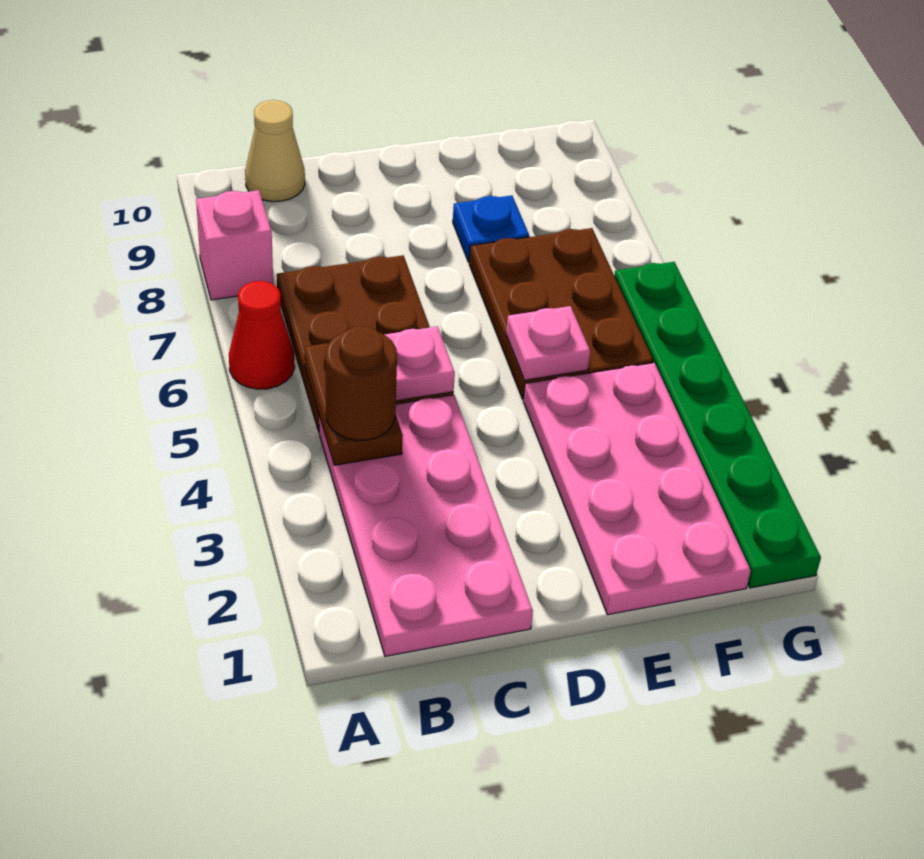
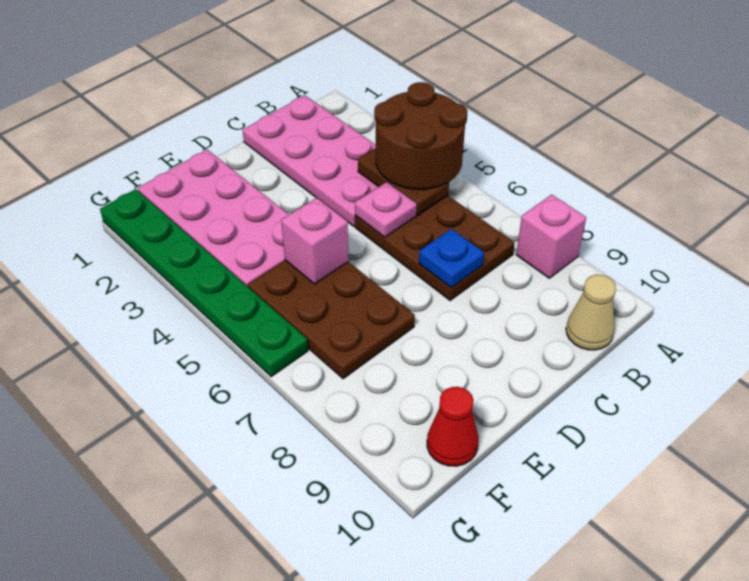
red 1x1 cone [229,281,295,389] -> red 1x1 cone moved to [427,387,478,466]
brown 1x1 round brick [326,326,397,440] -> brown 2x2 round brick [374,82,468,189]
pink 1x1 plate [506,306,590,380] -> pink 1x1 brick [281,198,349,284]
blue 1x1 plate [453,195,529,262] -> blue 1x1 plate moved to [419,229,484,288]

